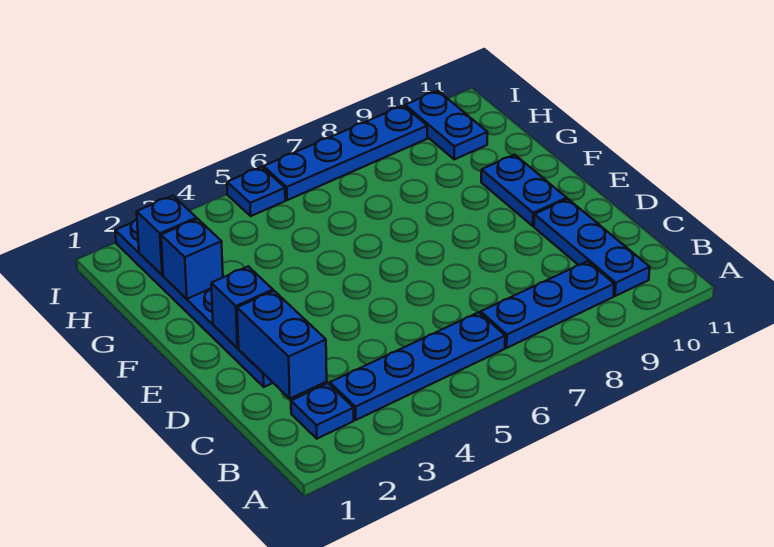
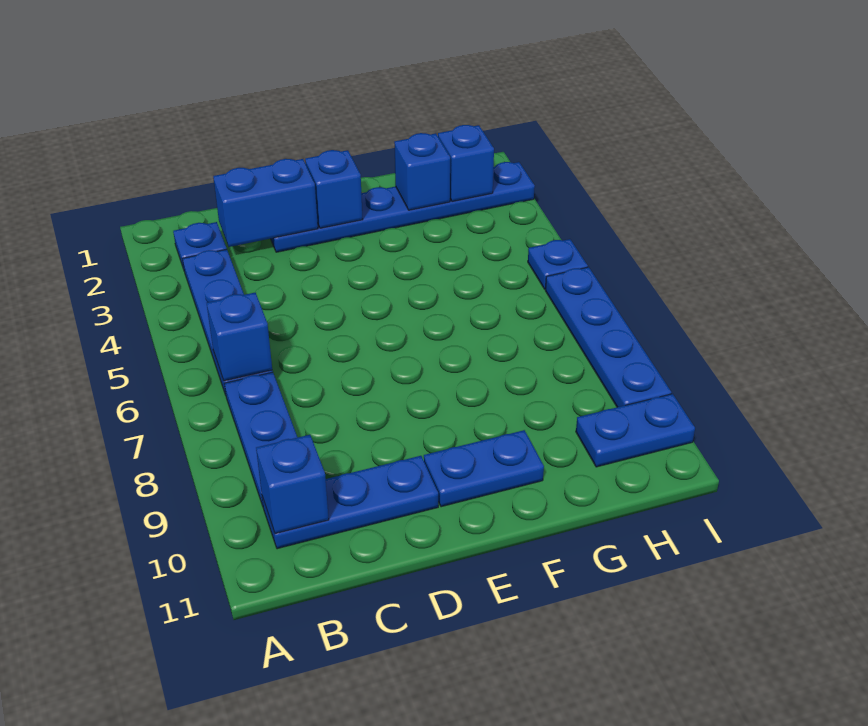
none -> blue 1x1 brick [207,293,272,381]
none -> blue 1x1 brick [256,435,329,534]

